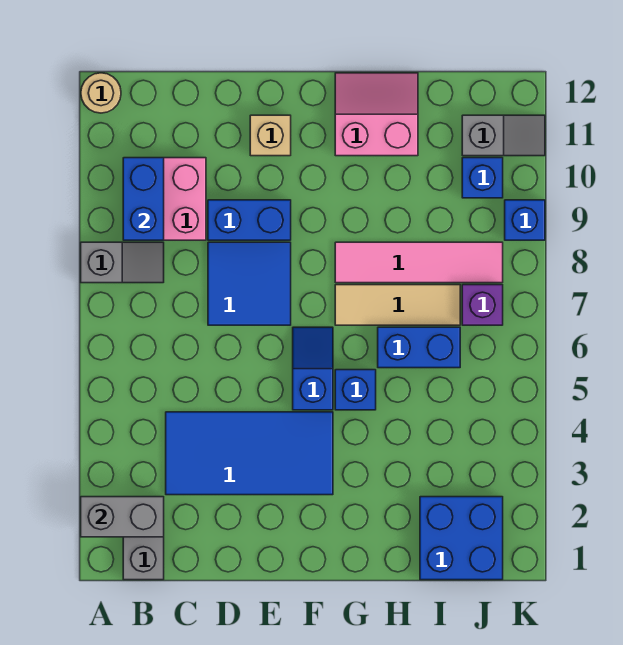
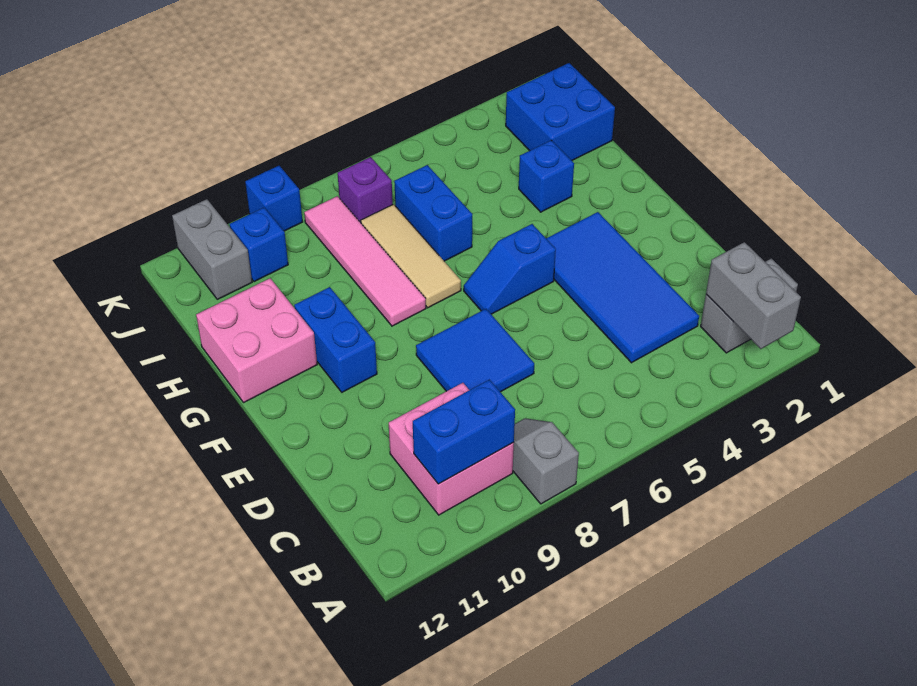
tan 1x1 round brick [81,73,121,113] -> none
blue 1x2 brick [208,200,291,240] -> blue 1x2 brick moved to [294,287,377,392]
tan 1x1 brick [250,115,291,156] -> none
blue 1x1 brick [335,370,376,410] -> blue 1x1 brick moved to [519,140,574,212]
pink 2x2 slope [335,73,418,156] -> pink 2x2 brick [196,278,317,403]
grey 1x2 slope [462,115,545,156] -> grey 1x2 brick [172,199,252,299]

